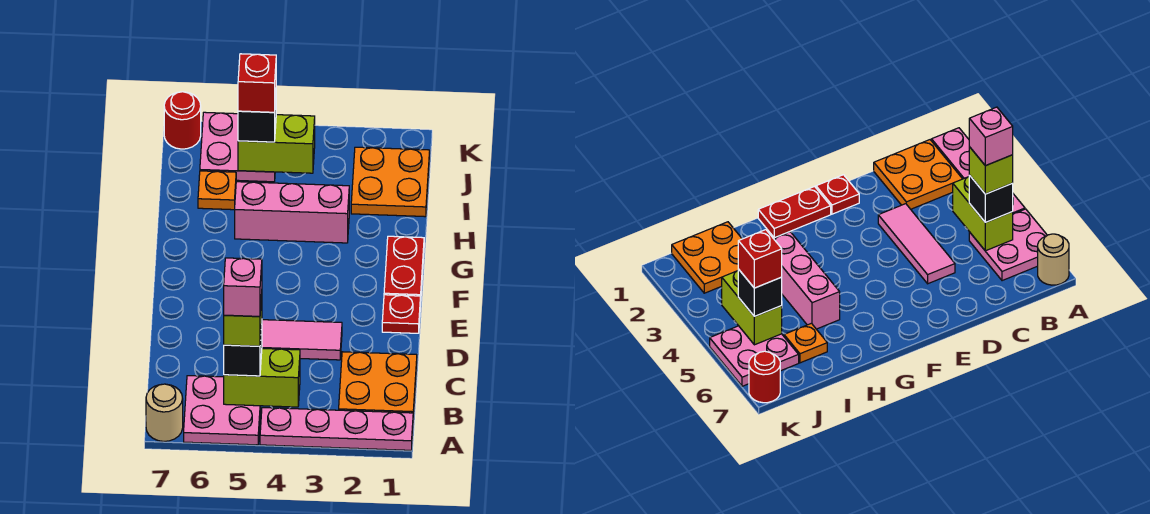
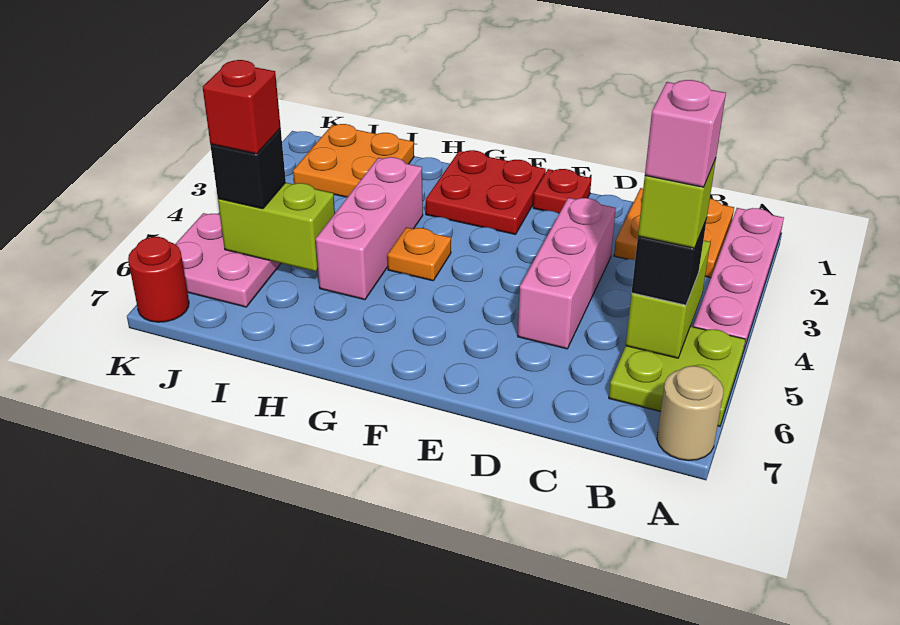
pink 2x2 plate [184,376,261,445] -> lime 2x2 plate [609,326,746,426]
pink 1x3 tile [262,320,342,360] -> pink 1x3 brick [518,198,616,349]
red 1x2 plate [384,236,424,296] -> red 2x2 plate [426,150,546,234]
orange 1x1 plate [198,171,236,210] -> orange 1x1 plate moved to [387,227,451,281]
lime 1x2 brick [238,115,315,173] -> lime 1x2 brick turned to [218,183,335,271]

